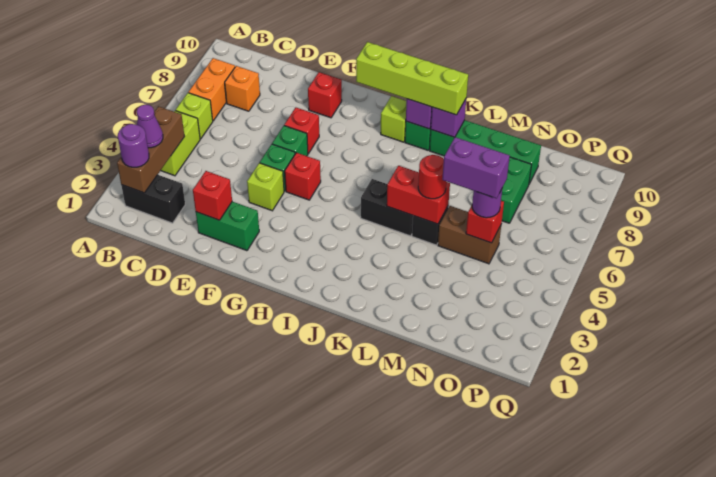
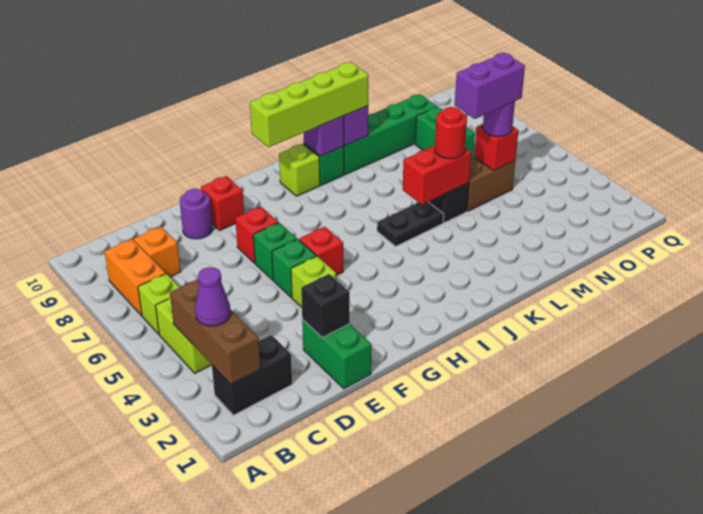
purple 1x1 round brick [118,124,149,167] -> purple 1x1 round brick moved to [180,189,212,239]
green 1x2 brick [196,202,259,251] -> green 1x2 brick turned to [302,320,371,389]
red 1x1 brick [193,171,232,220] -> black 1x1 brick [301,274,350,338]
black 1x2 brick [361,179,413,236] -> black 1x2 plate [377,202,444,246]

